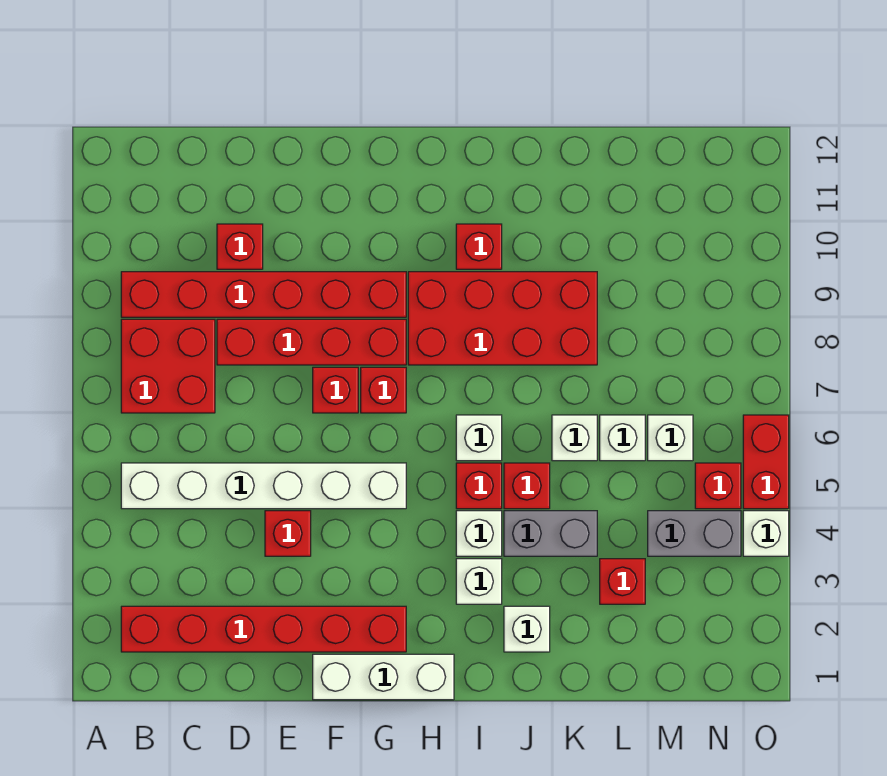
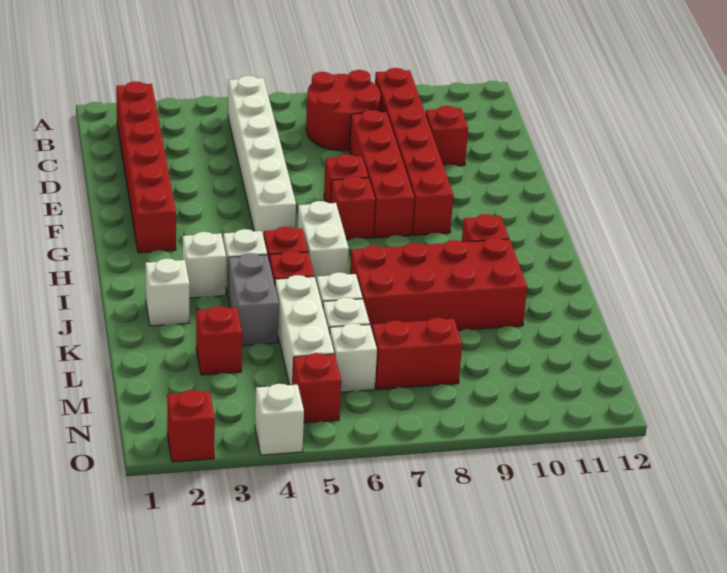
red 2x2 brick [121,319,215,413] -> red 2x2 round brick [306,70,381,151]
red 1x1 brick [265,511,311,556] -> red 1x1 brick moved to [167,390,215,462]
white 1x3 brick [313,654,454,700] -> white 1x3 brick moved to [275,275,334,385]
red 2x4 brick [408,272,597,365] -> red 2x4 brick turned to [350,238,527,330]
white 1x1 brick [456,415,502,461] -> white 1x2 brick [298,201,349,282]
grey 1x2 brick [648,511,741,556] -> none
red 1x2 brick [743,415,789,509] -> red 1x2 brick moved to [372,317,462,389]

